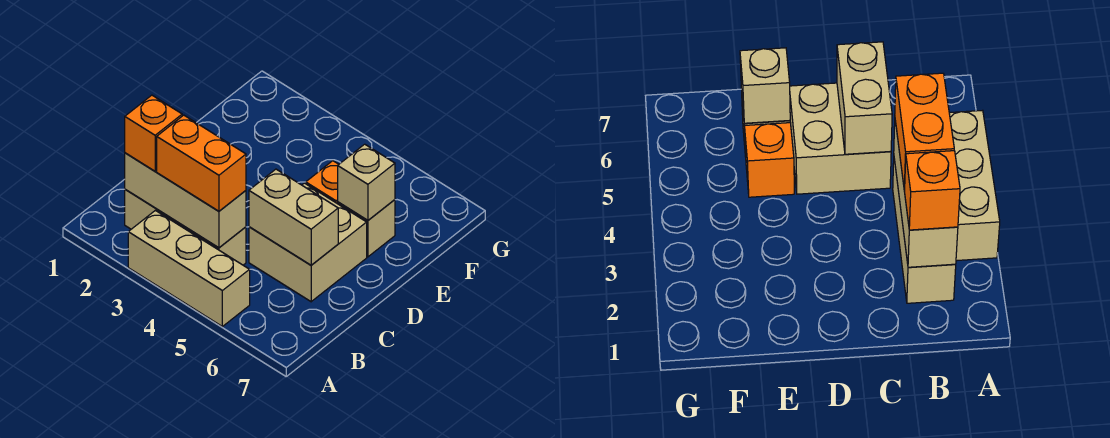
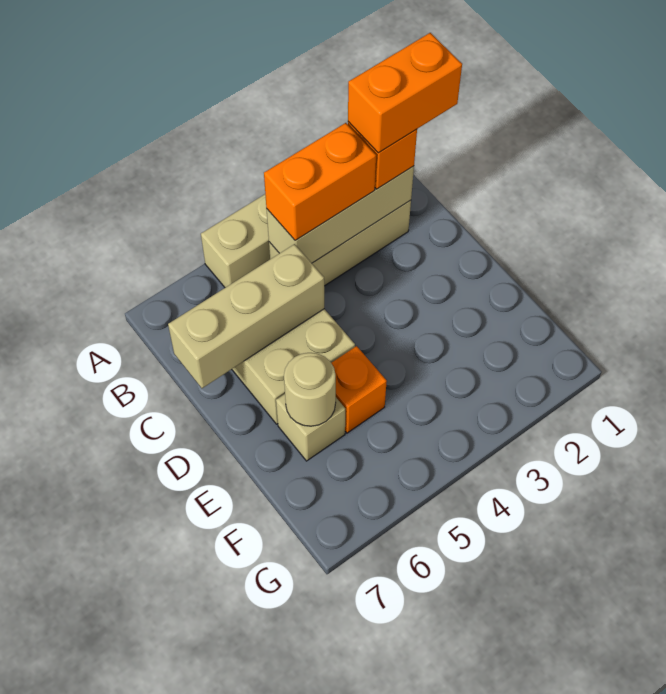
none -> orange 1x2 brick [348,33,462,153]
tan 1x2 brick [249,169,338,265] -> tan 1x3 brick [168,244,324,388]
tan 1x1 brick [338,144,395,220] -> tan 1x1 round brick [284,353,336,426]

